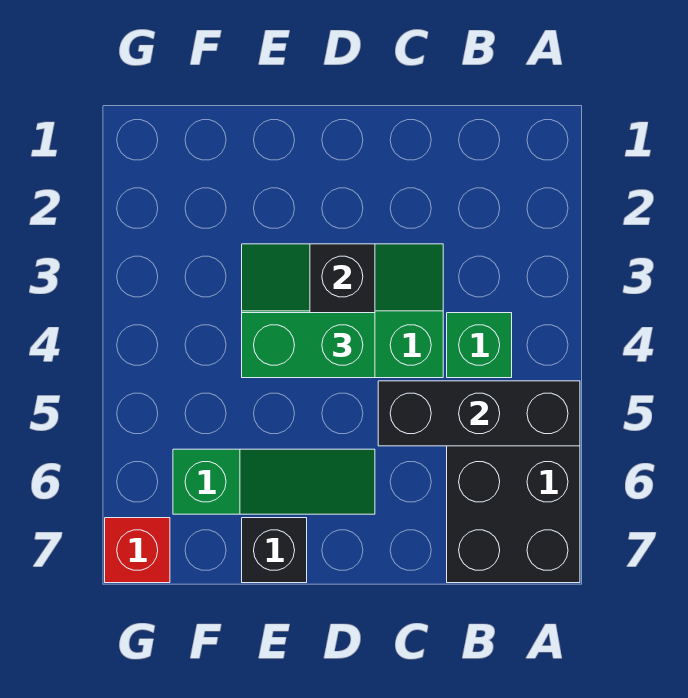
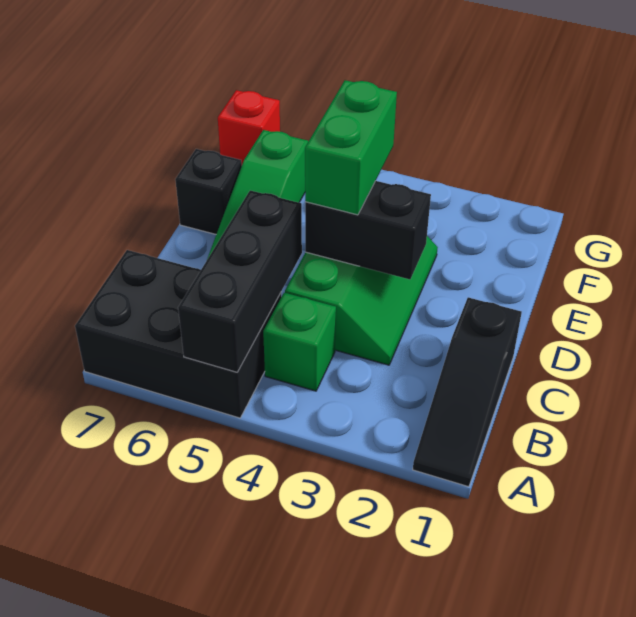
none -> black 1x3 slope [413,297,522,487]

